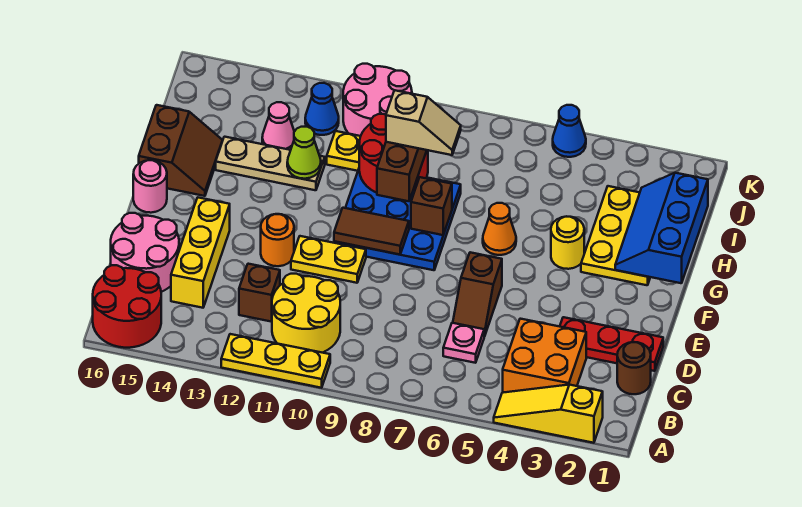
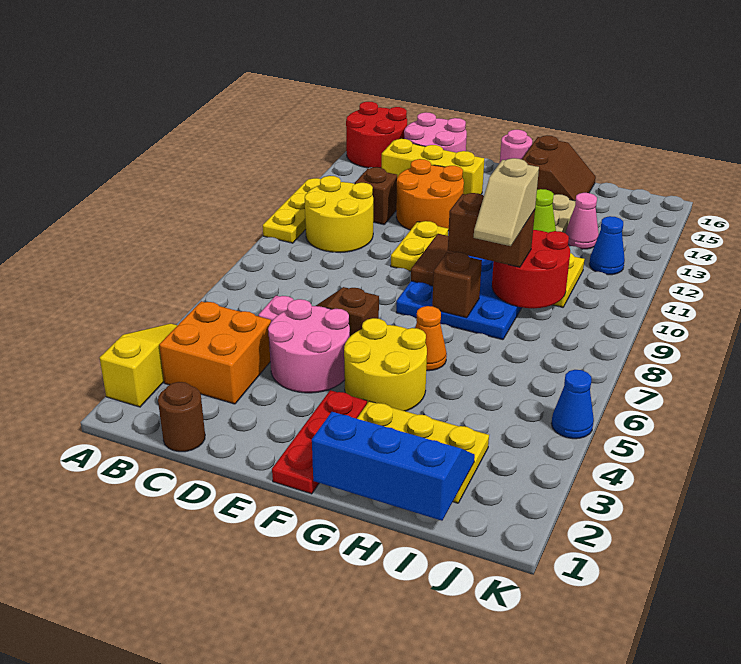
red 1x3 plate [560,317,663,371] -> red 1x3 plate moved to [272,390,367,494]
orange 1x1 round brick [261,214,294,266] -> orange 2x2 round brick [396,159,464,231]
yellow 1x1 round brick [551,217,584,269] -> yellow 2x2 round brick [344,318,427,411]
brown 2x2 slope [139,105,223,196] -> brown 2x2 slope turned to [522,135,596,201]
pink 2x2 round brick [343,64,412,136] -> pink 2x2 round brick moved to [268,299,350,393]

